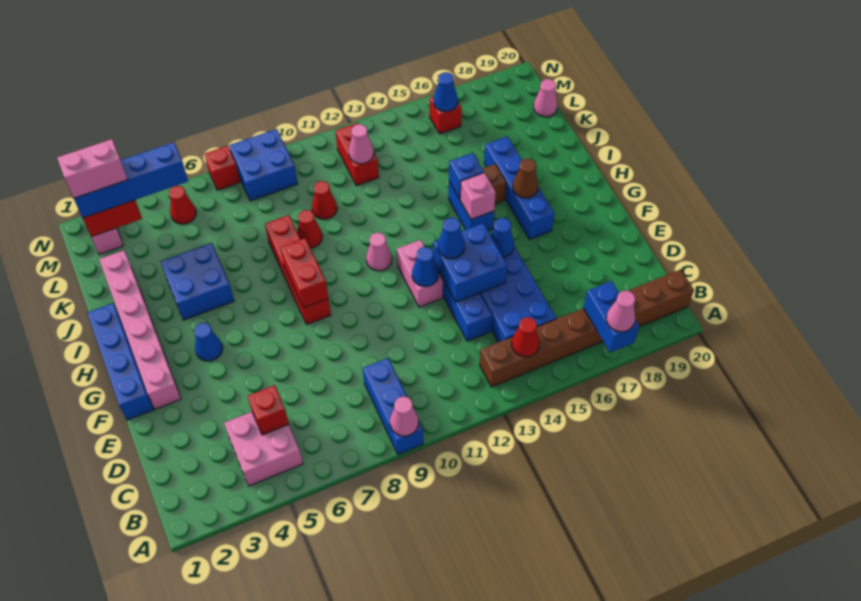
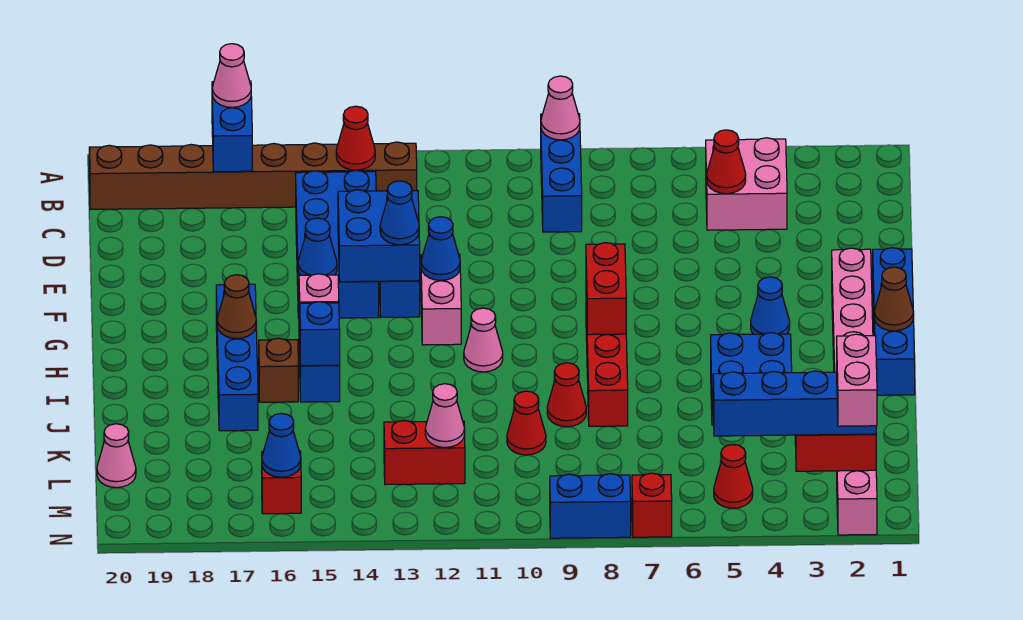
red 1x1 brick [248,385,289,435] -> red 1x1 cone [707,130,746,194]
none -> brown 1x1 cone [874,267,914,331]
red 1x2 brick [336,123,379,186] -> red 1x2 brick turned to [384,420,465,485]
pink 1x2 brick [57,139,128,198] -> pink 1x2 brick turned to [837,334,877,426]
blue 2x2 brick [229,129,298,201] -> blue 1x2 brick [550,474,631,538]

